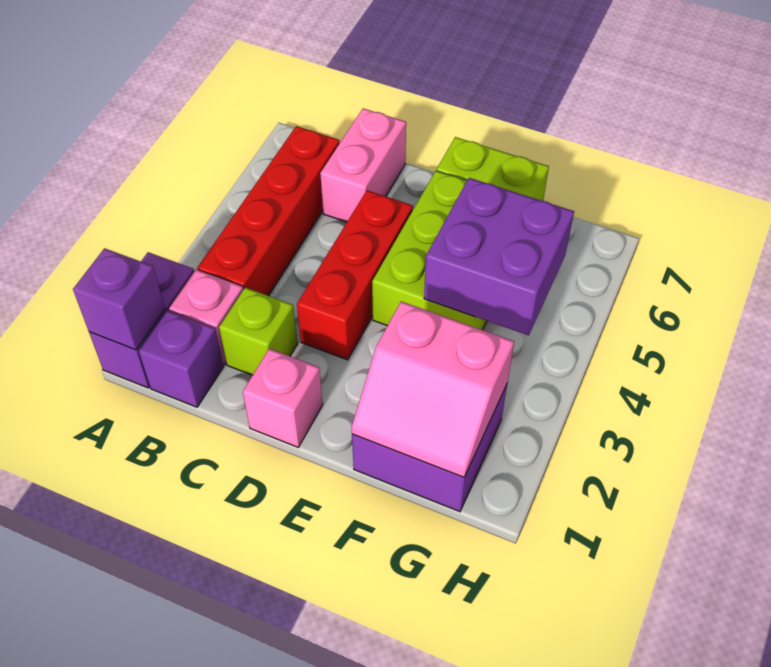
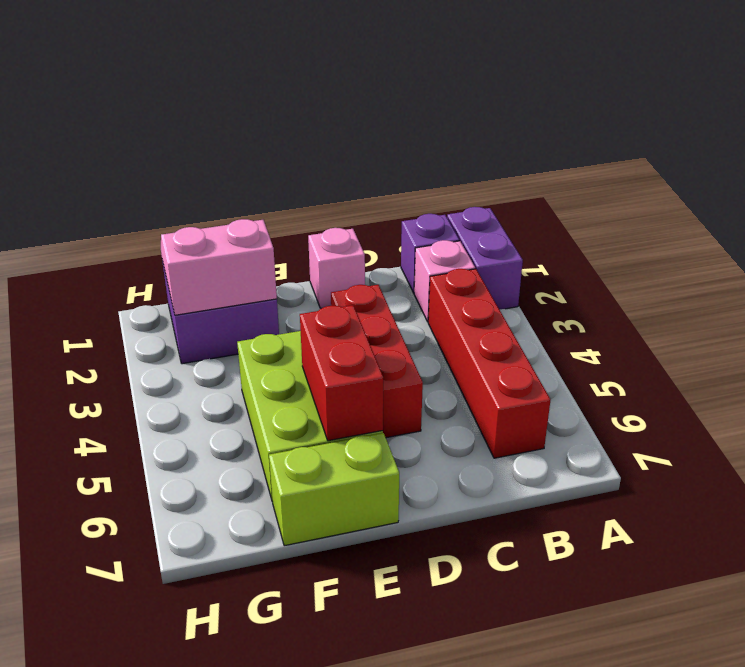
purple 1x1 brick [73,248,165,350] -> none
lime 1x1 brick [219,288,297,375] -> none
pink 1x2 brick [320,108,406,222] -> none
none -> red 1x2 brick [300,305,383,441]
purple 2x2 brick [424,178,574,335] -> none

